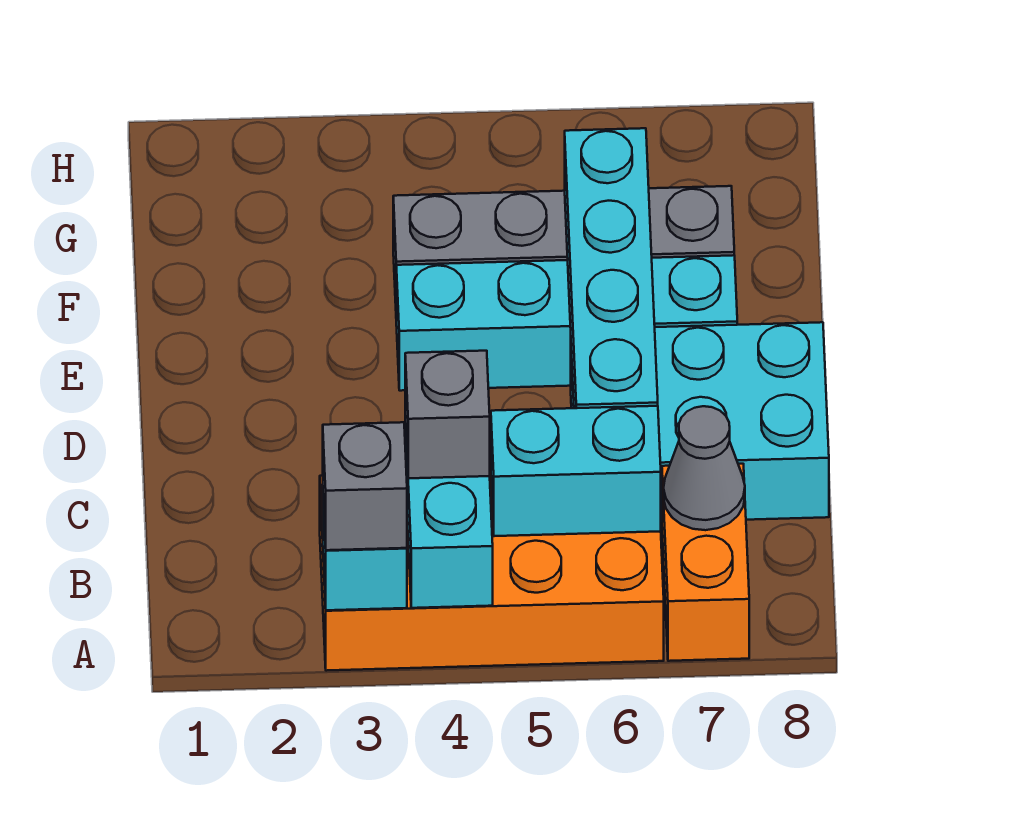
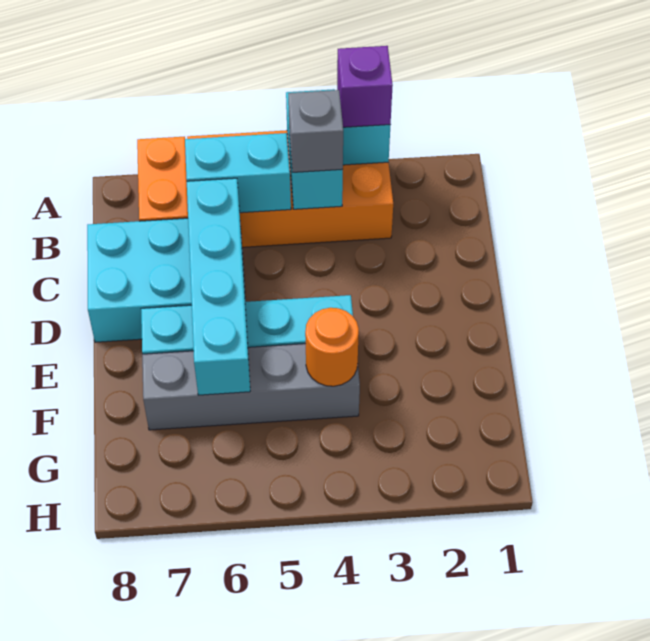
grey 1x1 brick [323,422,407,550] -> purple 1x1 brick [337,46,393,127]
grey 1x1 cone [663,406,745,530] -> none
none -> orange 1x1 round brick [305,308,359,386]

